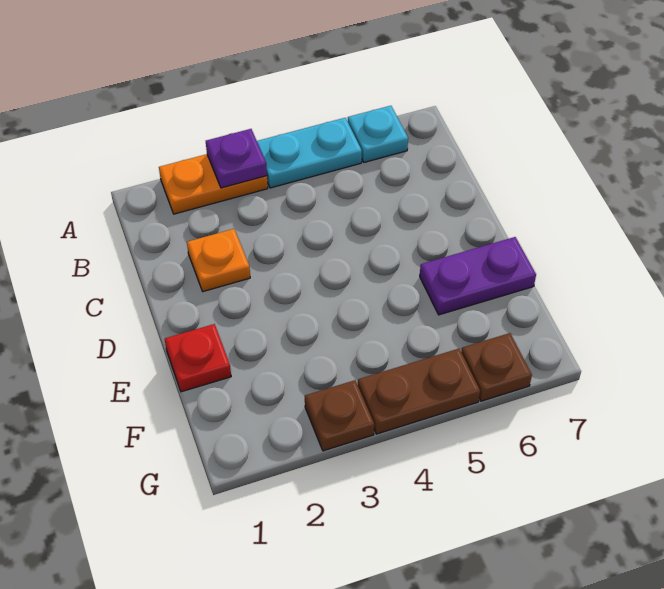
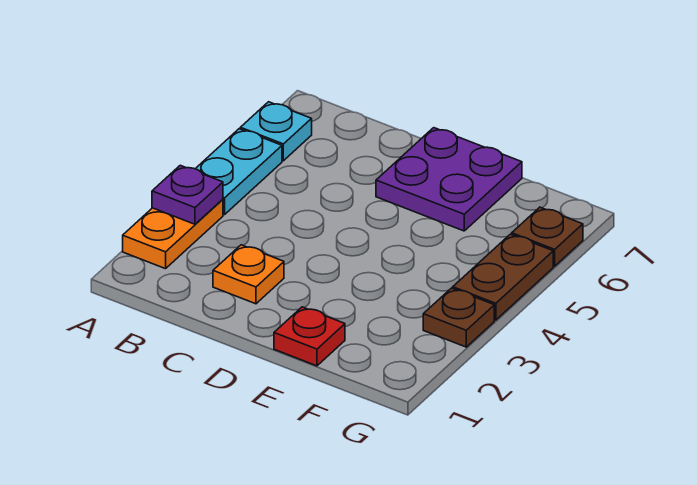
purple 1x2 plate [420,237,536,315] -> purple 2x2 plate [376,128,522,231]

